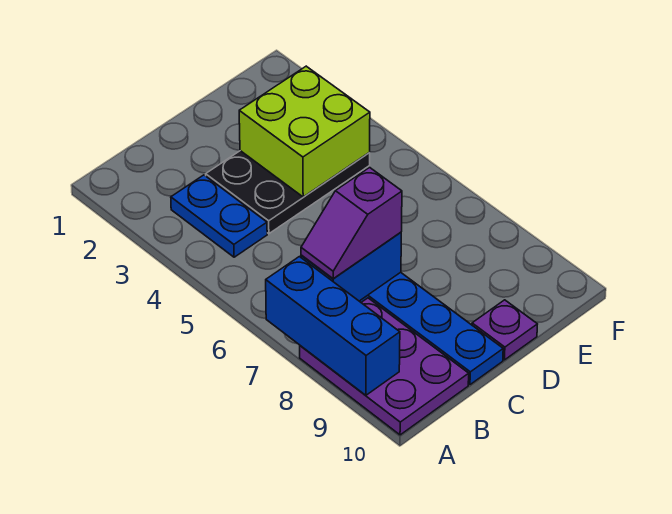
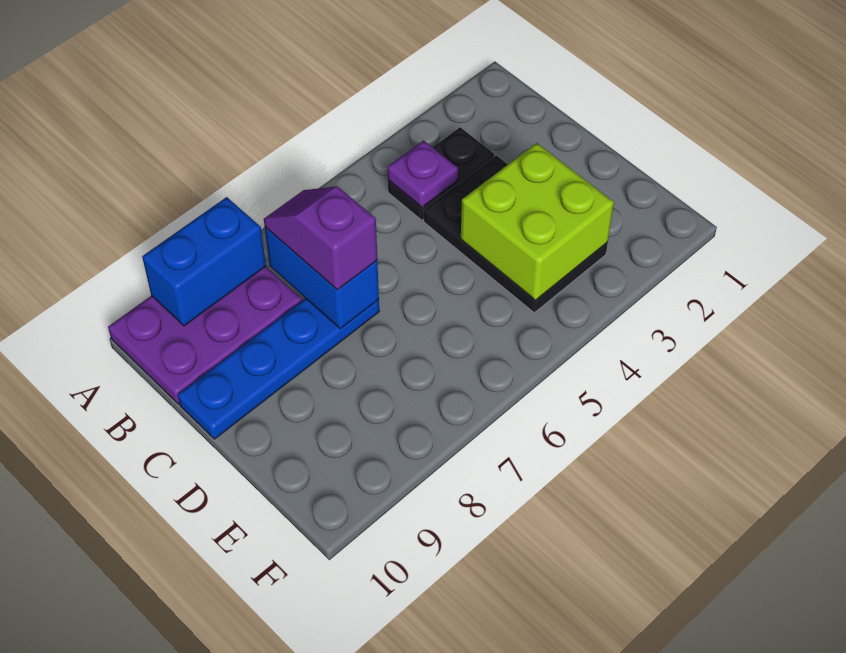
blue 1x3 brick [266,257,400,395] -> blue 1x2 brick [142,197,266,326]
blue 1x2 plate [171,175,267,257] -> black 1x2 plate [388,127,494,220]
purple 1x1 plate [472,300,537,360] -> purple 1x1 plate moved to [387,141,458,207]

